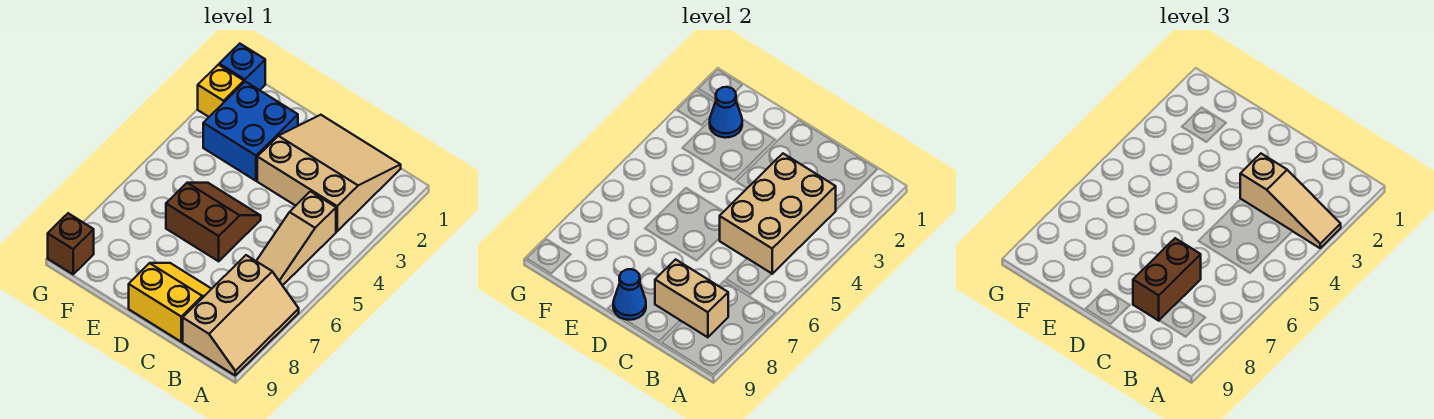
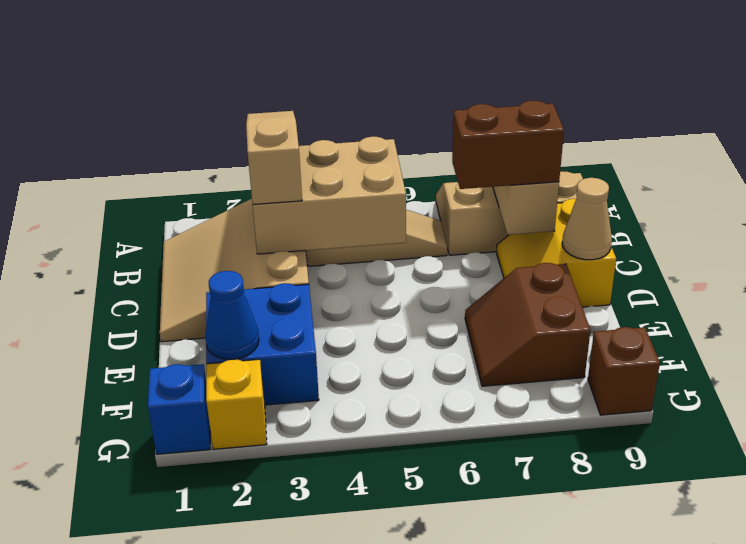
brown 2x2 slope [166,183,261,261] -> brown 2x2 slope moved to [465,263,591,386]
blue 1x1 cone [613,269,646,320] -> tan 1x1 cone [562,178,612,260]

